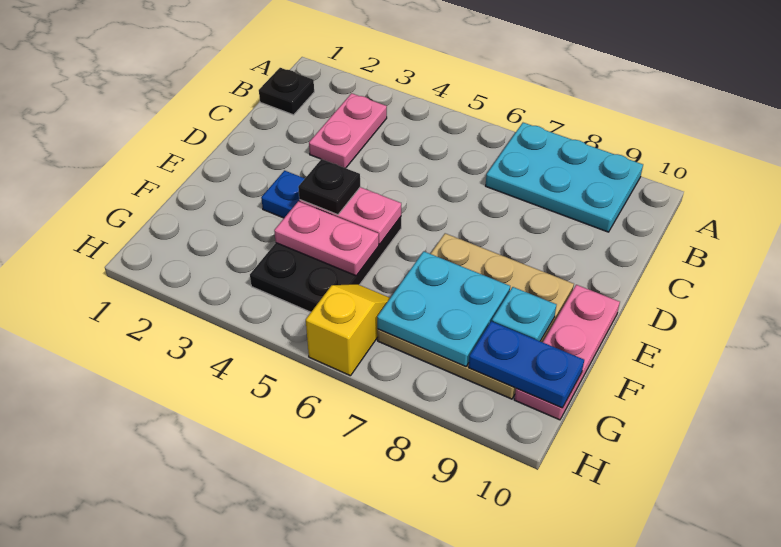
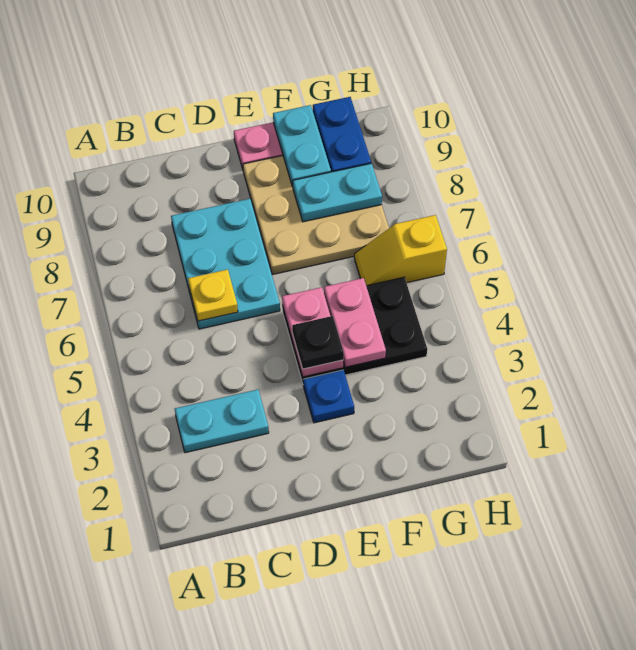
cyan 2x3 plate [486,123,643,232] -> cyan 2x3 plate moved to [171,199,280,329]
black 1x1 plate [259,68,314,115] -> none
pink 1x2 plate [309,93,387,168] -> cyan 1x2 plate [175,390,269,453]
none -> yellow 1x1 plate [188,269,238,321]
cyan 2x2 plate [377,251,510,366] -> cyan 1x2 plate [293,163,382,222]
cyan 1x1 plate [492,287,557,341] -> cyan 1x2 plate [273,105,331,187]

